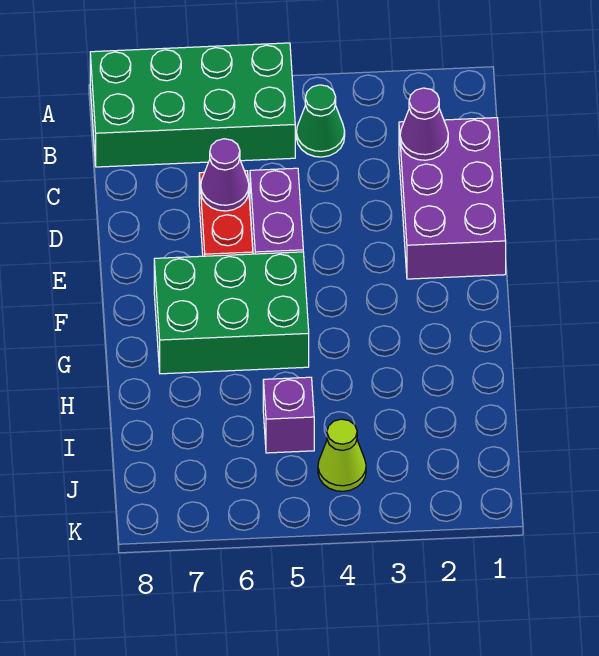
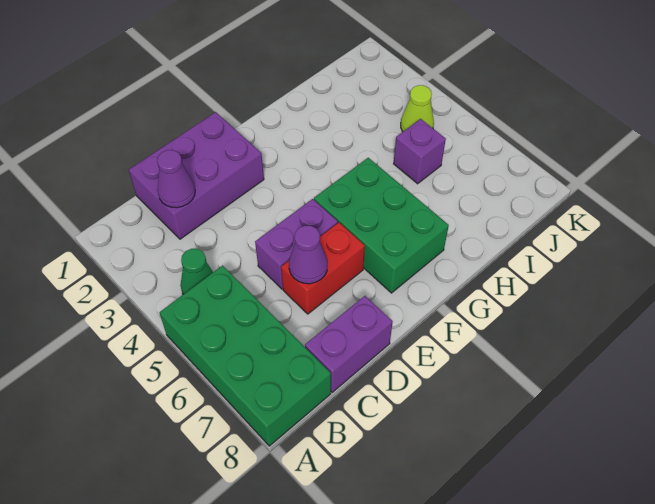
none -> purple 1x2 brick [305,296,393,392]

